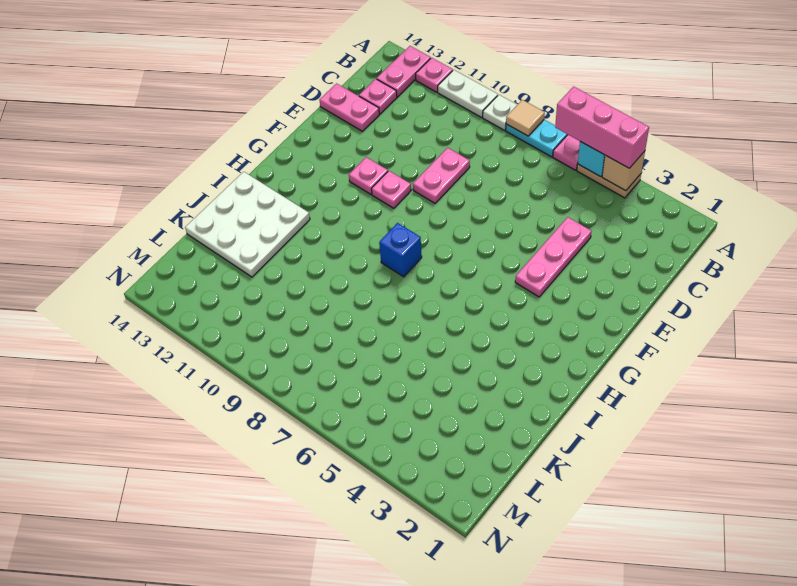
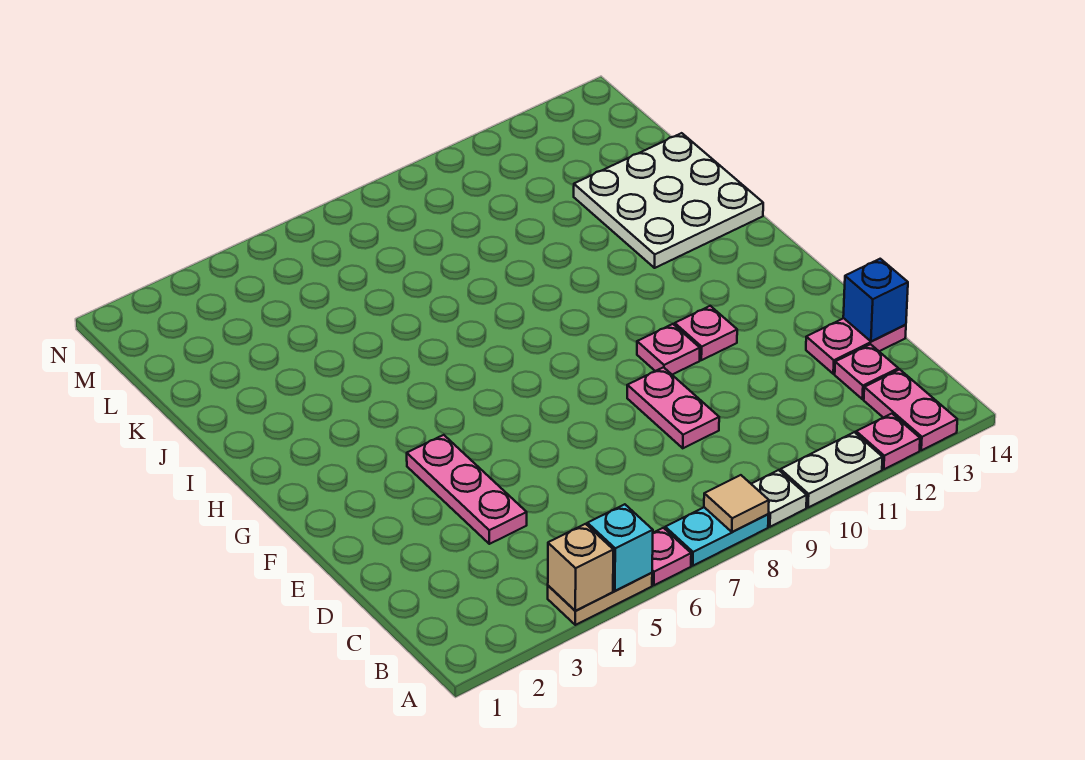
pink 1x3 brick [555,87,649,168] -> none
blue 1x1 brick [379,223,422,277] -> blue 1x1 brick moved to [843,259,908,342]

